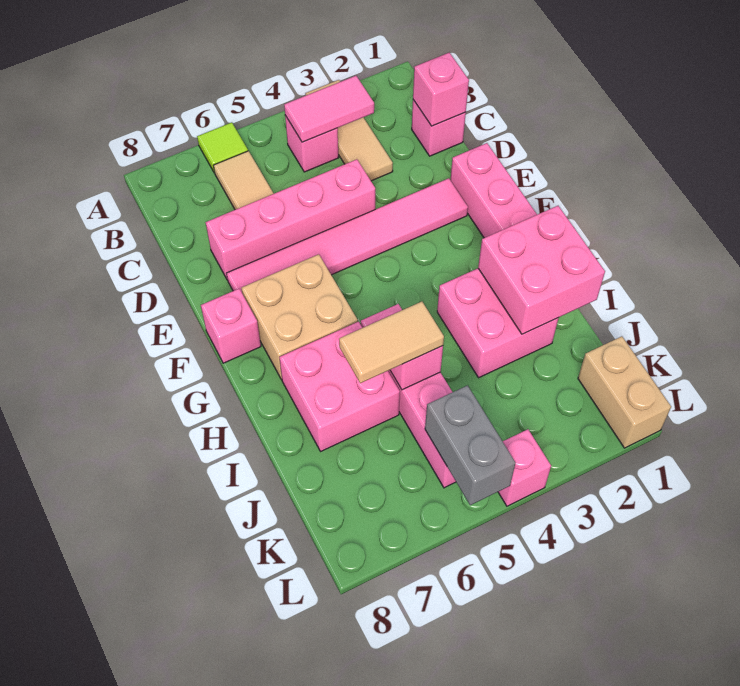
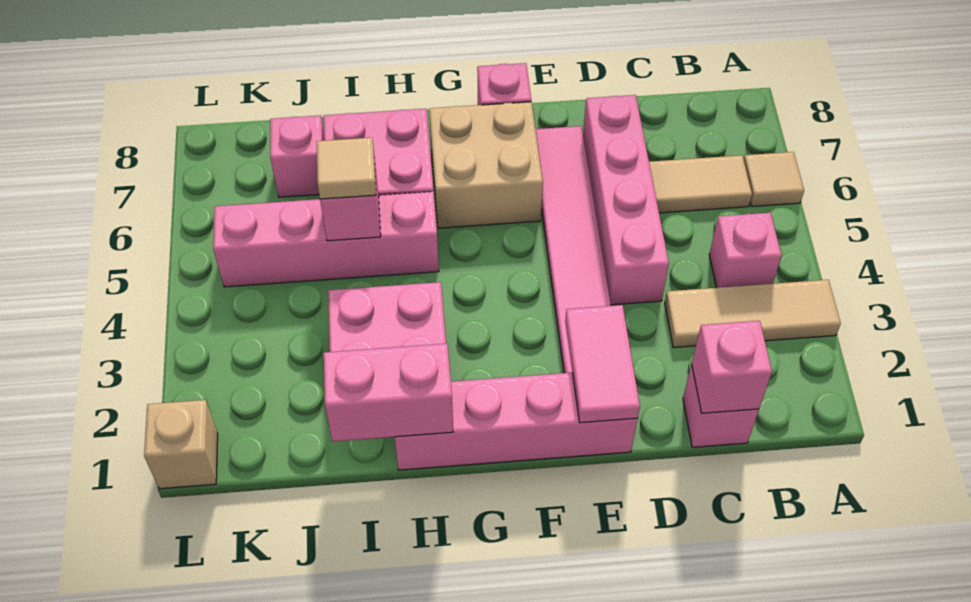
lime 1x1 tile [197,122,248,173] -> tan 1x1 tile [744,152,804,207]
pink 1x2 tile [284,76,374,142] -> pink 1x2 tile moved to [565,305,640,423]
pink 2x2 brick [478,206,605,334] -> pink 1x2 brick [324,344,453,442]
tan 1x2 tile [339,302,444,383] -> tan 1x1 tile [317,138,376,199]
tan 1x2 brick [578,336,671,448] -> tan 1x1 brick [144,400,218,489]
grey 1x2 brick [425,385,516,505] -> none
pink 1x1 brick [498,429,551,506] -> pink 1x1 brick moved to [270,115,324,197]

